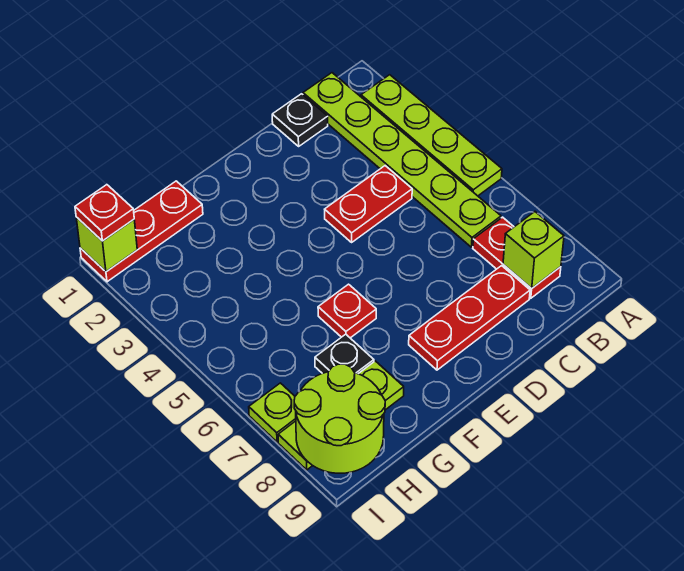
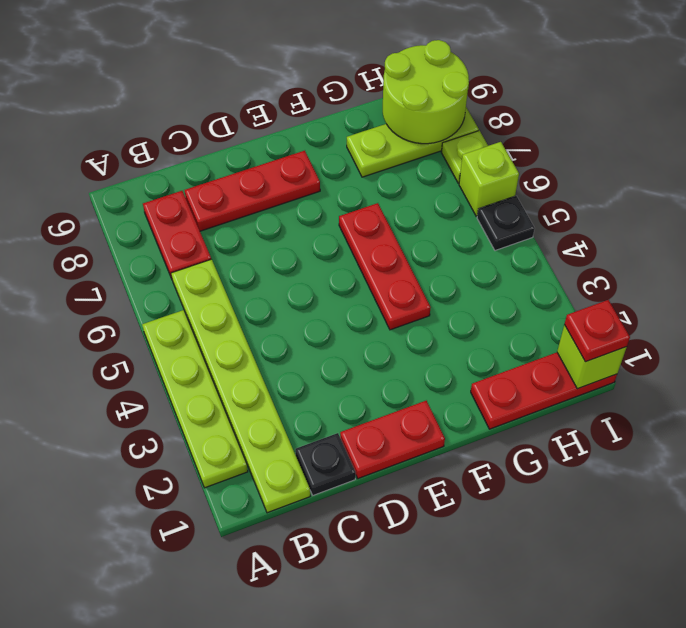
lime 1x1 brick [503,212,564,288] -> lime 1x1 brick moved to [459,142,519,216]
red 1x2 plate [325,166,412,242] -> red 1x2 plate moved to [340,401,445,479]
red 1x1 plate [318,284,376,338] -> red 1x3 plate [339,203,431,330]
black 1x1 plate [315,334,374,374] -> black 1x1 plate moved to [477,196,535,251]

